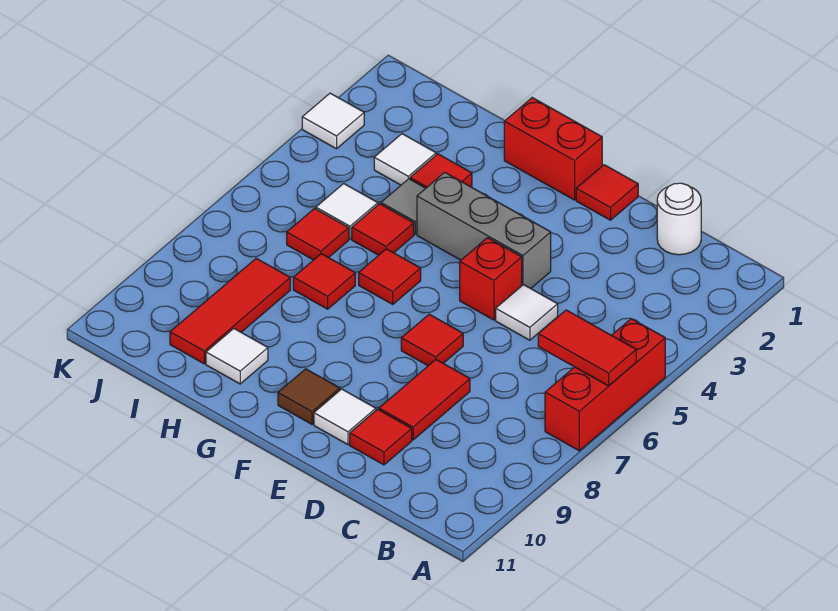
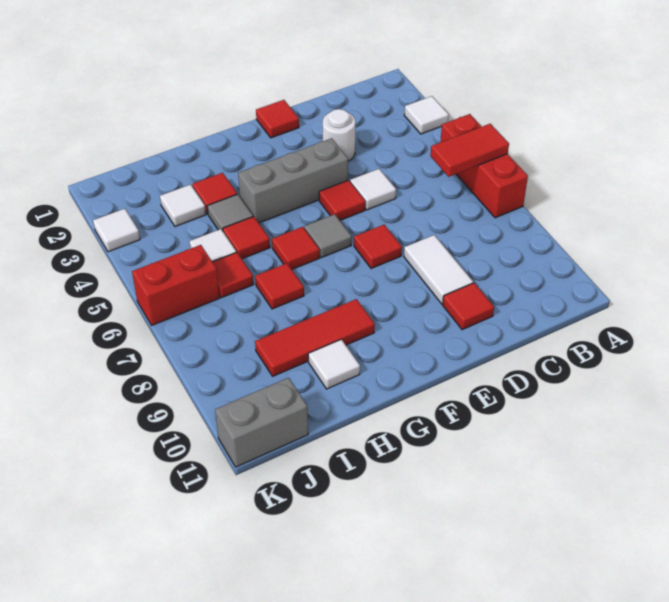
white 1x1 round brick [657,183,701,255] -> white 1x1 round brick moved to [323,109,355,161]
red 1x2 tile [379,360,470,440] -> white 1x2 tile [404,235,473,304]
red 1x1 brick [460,238,522,320] -> red 1x1 tile [319,180,365,220]
white 1x1 tile [314,389,376,445] -> white 1x1 tile moved to [404,96,449,134]
red 1x2 brick [504,98,602,200] -> red 1x2 brick moved to [132,245,220,325]
none -> grey 1x1 tile [304,214,352,258]
brown 1x1 tile [278,369,340,424] -> none
red 1x3 tile [170,258,290,364] -> red 1x3 tile turned to [255,299,375,376]
none -> grey 1x2 brick [215,378,308,467]

